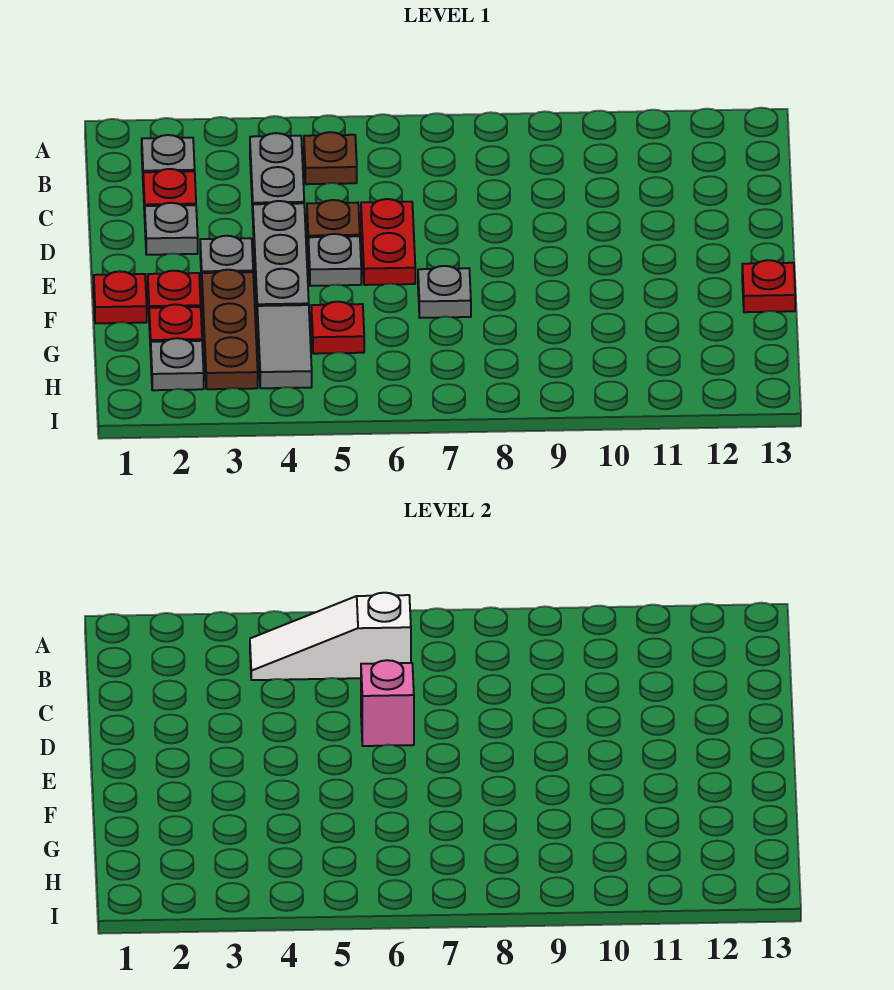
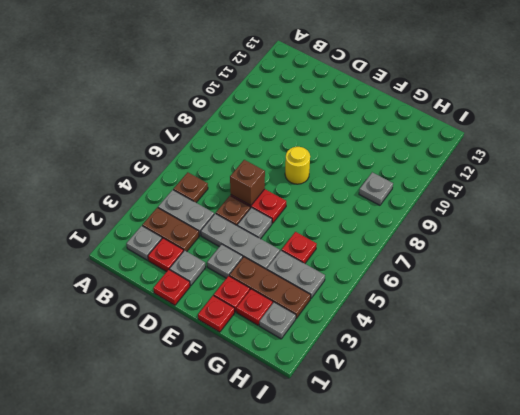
none -> brown 1x2 plate [142,208,199,251]
white 1x3 slope [250,593,411,680] -> none
pink 1x1 brick [361,660,414,746] -> brown 1x1 brick [230,160,265,206]
none -> yellow 1x1 round brick [285,147,310,184]
grey 1x1 plate [418,266,471,318] -> grey 1x1 plate moved to [359,172,393,205]
red 1x1 plate [742,260,795,312] -> red 1x1 plate moved to [153,269,190,305]
grey 1x2 tile [257,305,312,388] -> grey 1x2 plate [267,250,325,299]

